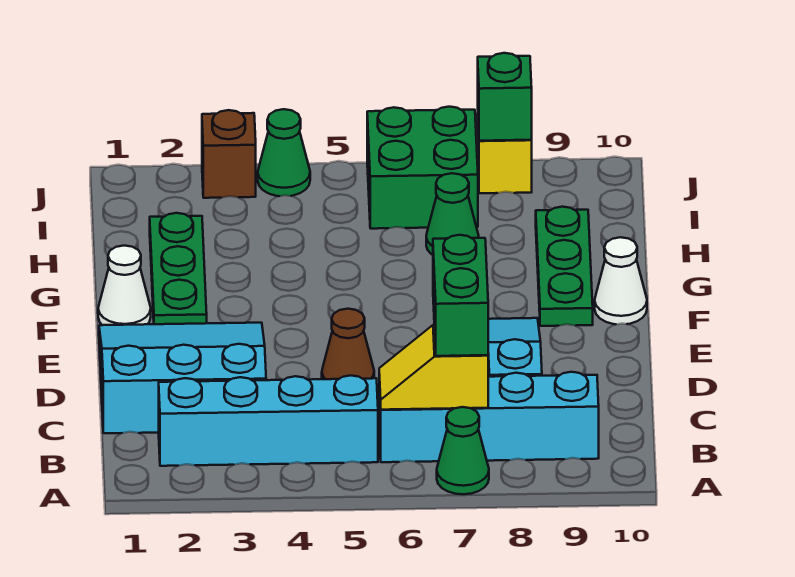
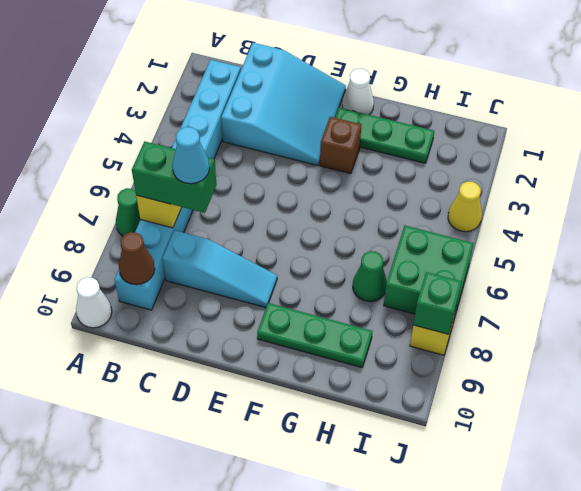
none -> cyan 1x1 cone [172,127,209,184]
brown 1x1 cone [322,309,374,379] -> brown 1x1 cone moved to [119,232,155,285]
white 1x1 cone [595,237,647,324] -> white 1x1 cone moved to [76,277,112,328]
brown 1x1 brick [202,110,256,198] -> brown 1x1 brick moved to [320,117,361,174]
green 1x1 cone [258,109,310,196] -> yellow 1x1 cone [448,182,482,232]

